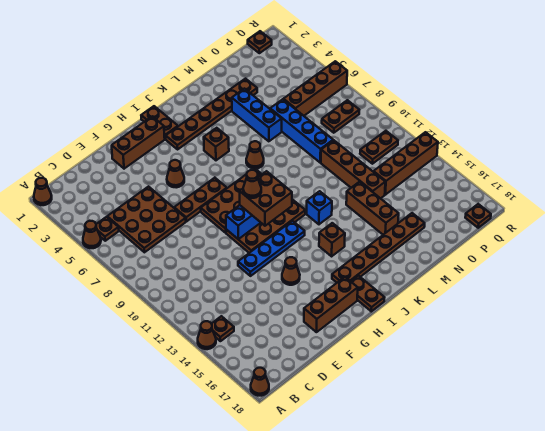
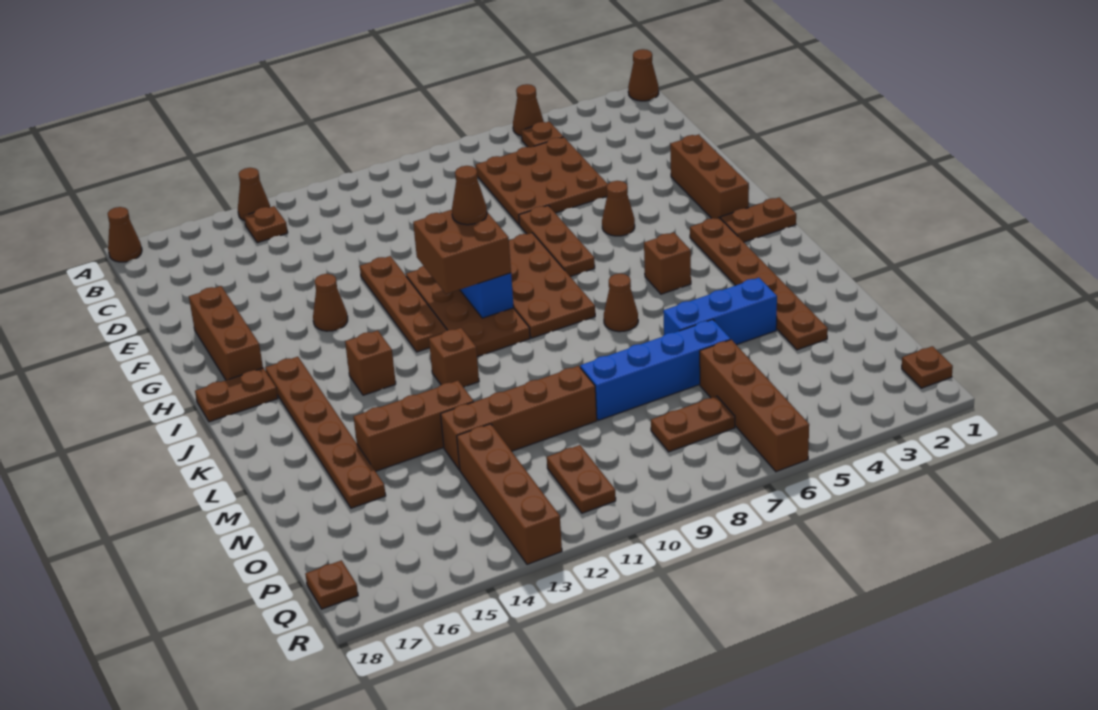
blue 1x4 plate [238,221,305,276] -> brown 1x4 plate [360,256,447,352]
blue 1x1 brick [307,191,332,224] -> brown 1x1 brick [429,328,479,387]
brown 1x2 plate [322,100,359,133] -> brown 1x2 plate turned to [651,396,735,452]

